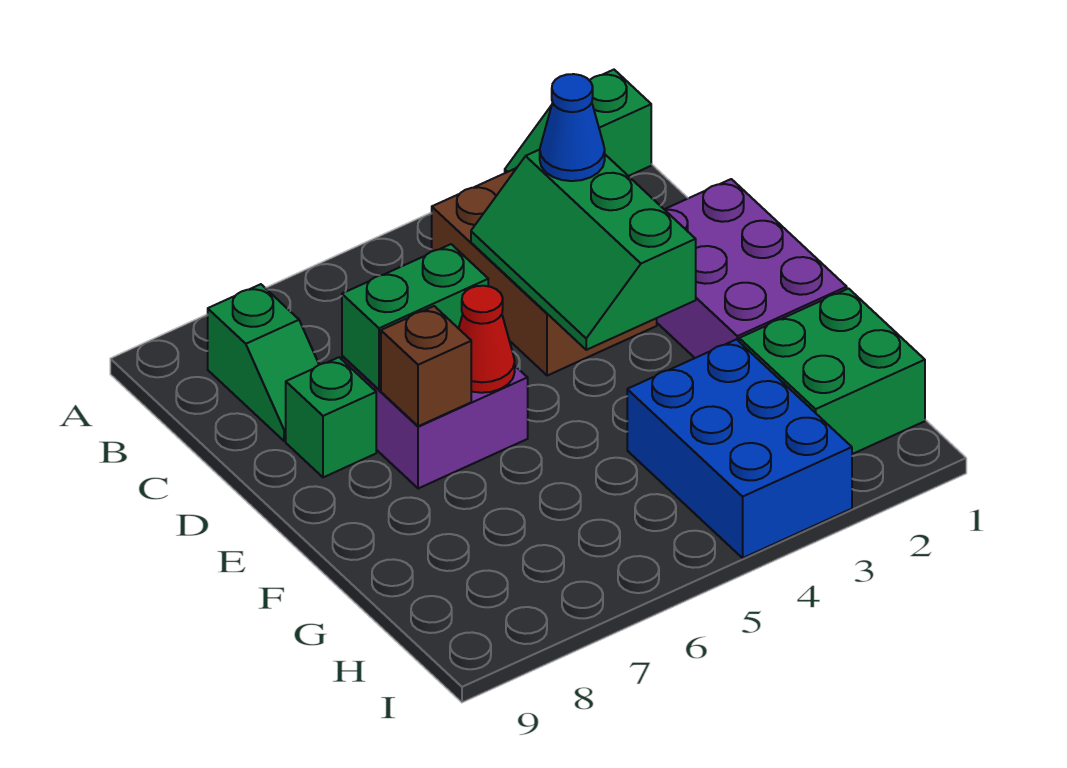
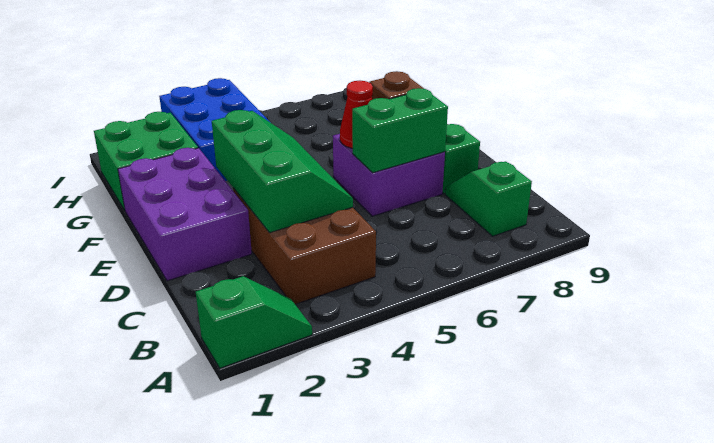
blue 1x1 cone [540,74,605,181] -> none

